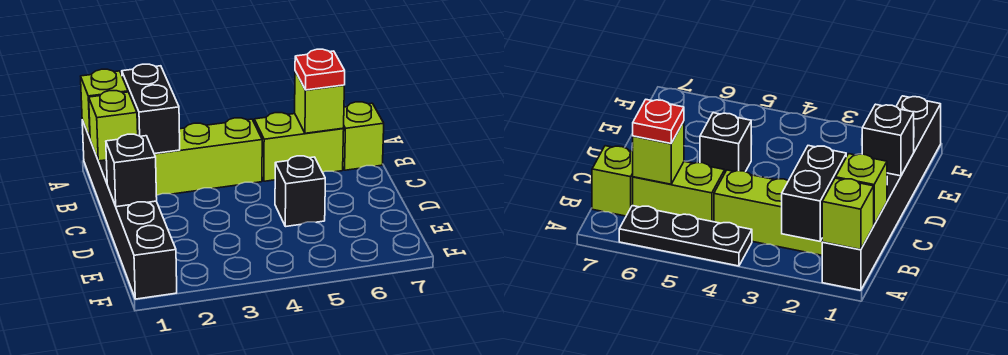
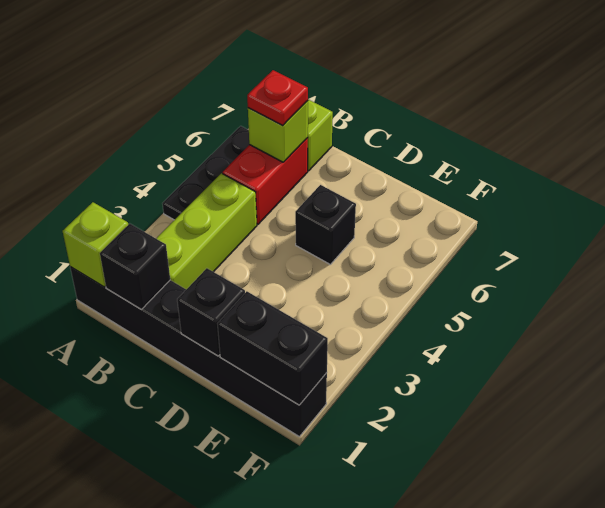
black 1x2 brick [122,64,180,154] -> black 1x2 brick moved to [217,291,328,405]
lime 1x1 brick [89,91,138,161] -> black 1x1 brick [100,224,170,309]
lime 1x2 brick [254,113,344,181] -> red 1x2 brick [223,138,308,224]

